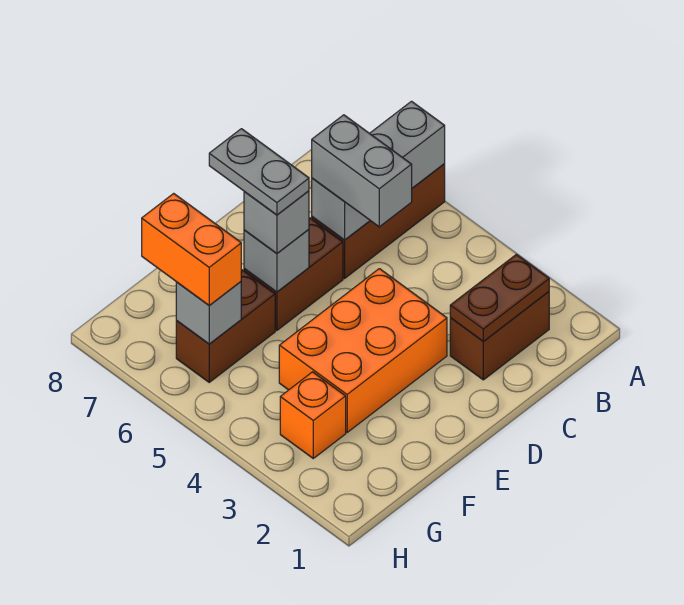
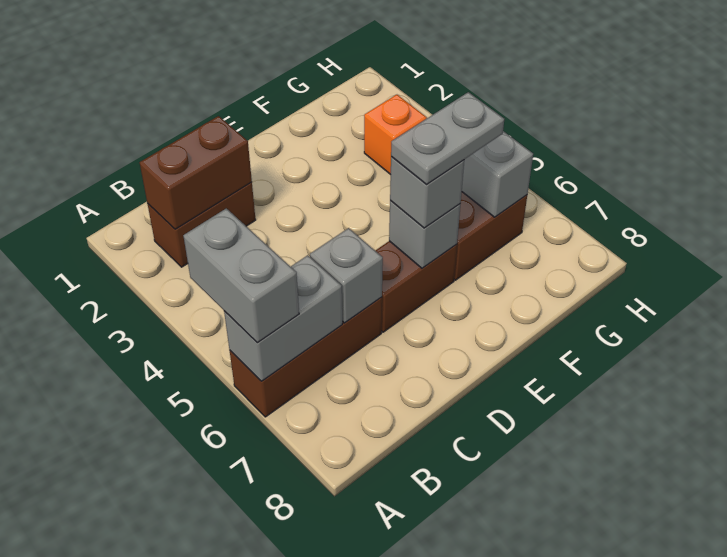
brown 1x2 plate [450,254,549,341] -> brown 1x2 brick [140,116,252,229]
grey 1x2 brick [312,115,412,227] -> grey 1x2 brick moved to [183,208,299,343]
orange 2x3 brick [279,269,447,432] -> none
grey 1x2 plate [209,129,309,215] -> grey 1x2 plate turned to [391,92,504,184]
orange 1x2 brick [142,193,241,306] -> none

